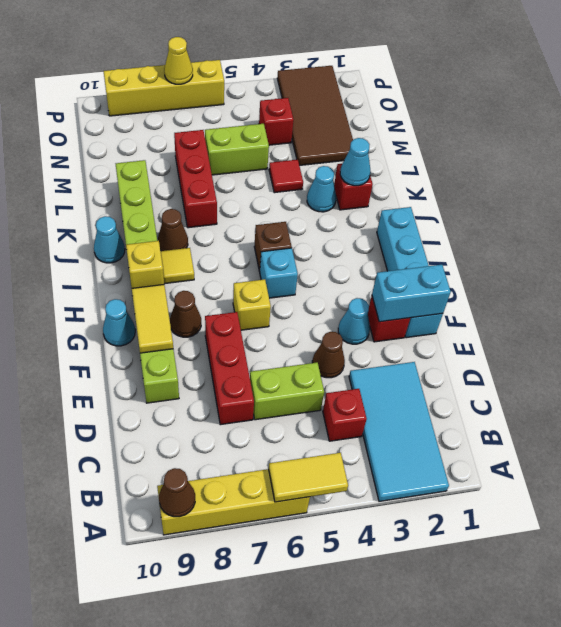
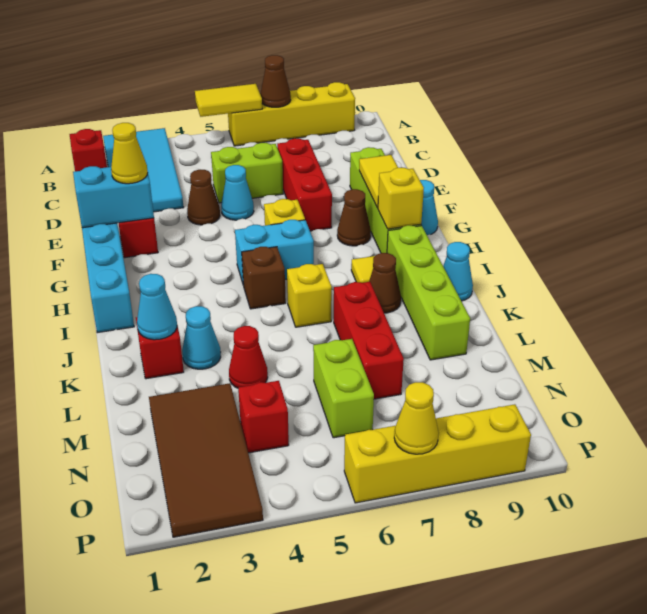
brown 1x1 cone [159,468,195,517] -> brown 1x1 cone moved to [260,55,291,107]
red 1x1 brick [323,389,367,441] -> red 1x1 brick moved to [70,129,107,171]
none -> yellow 1x1 cone [111,123,148,184]
cyan 1x1 cone [338,298,370,344] -> cyan 1x1 cone moved to [221,165,254,220]
cyan 1x1 brick [260,248,298,298] -> cyan 1x2 brick [235,220,314,285]
none -> yellow 1x1 brick [287,264,332,327]
red 1x1 tile [269,160,303,193] -> red 1x1 cone [229,326,268,388]
lime 1x2 brick [205,124,269,175] -> lime 1x2 brick turned to [313,339,374,438]

